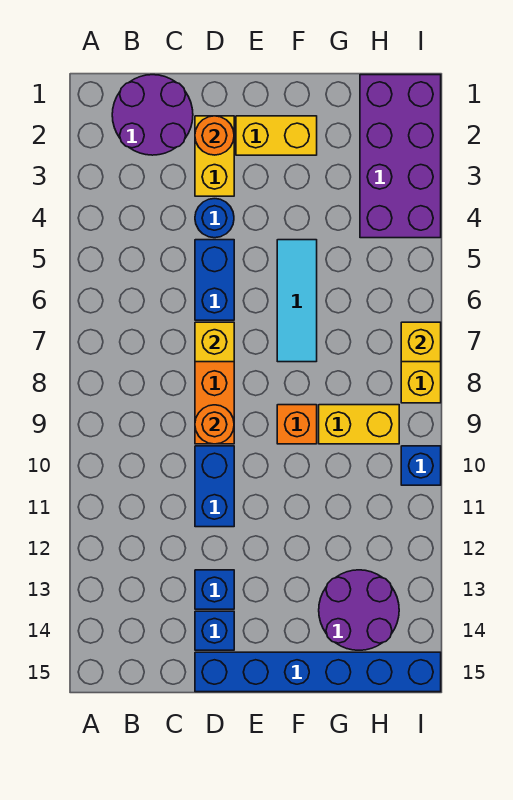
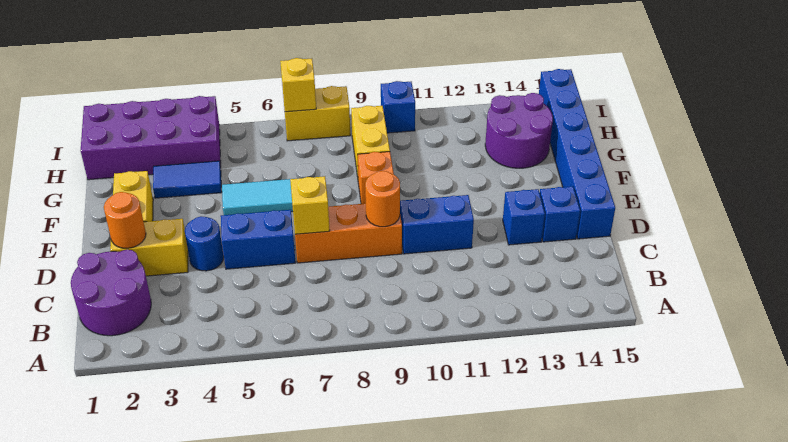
none -> blue 1x2 tile [153,161,222,198]

